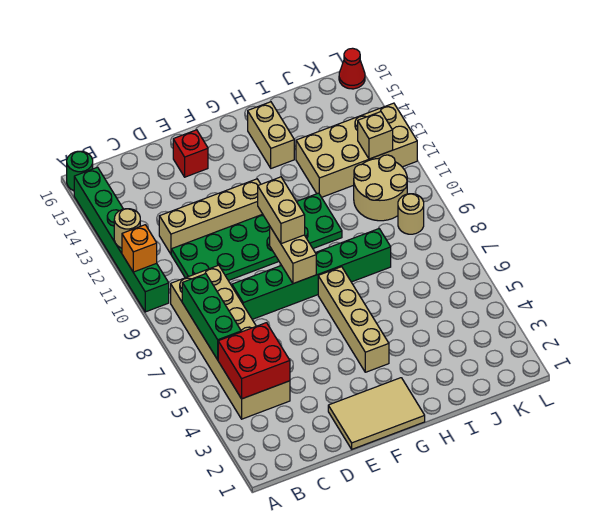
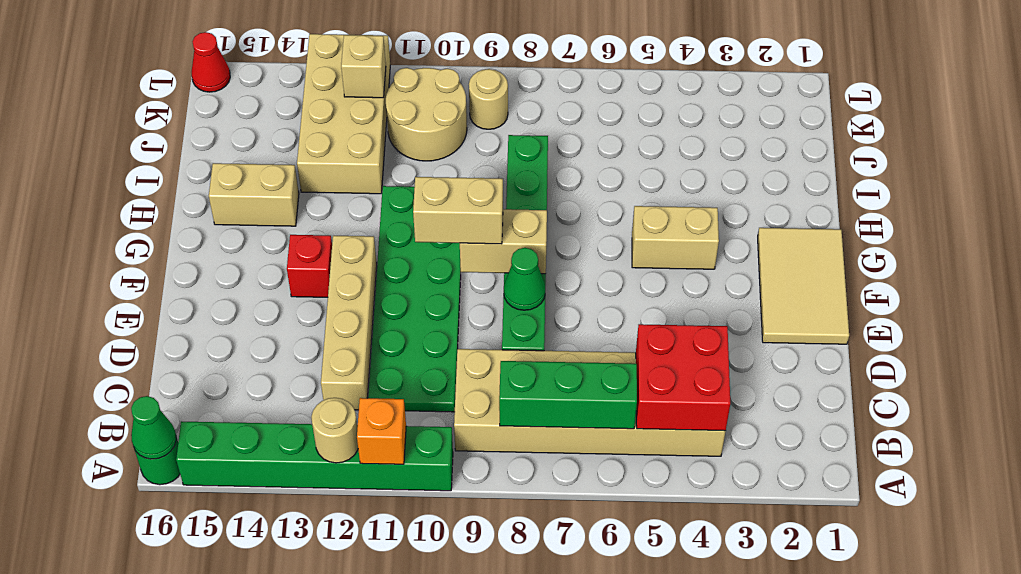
none -> green 1x1 cone [131,396,176,459]
none -> green 1x1 cone [504,248,545,310]
red 1x1 brick [173,130,208,177] -> red 1x1 brick moved to [287,235,332,297]
tan 1x4 brick [318,267,389,372] -> tan 1x2 brick [632,206,719,269]

